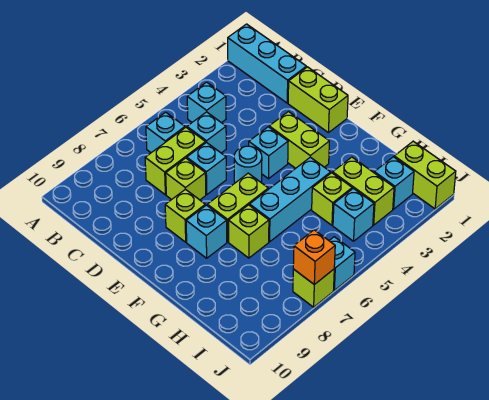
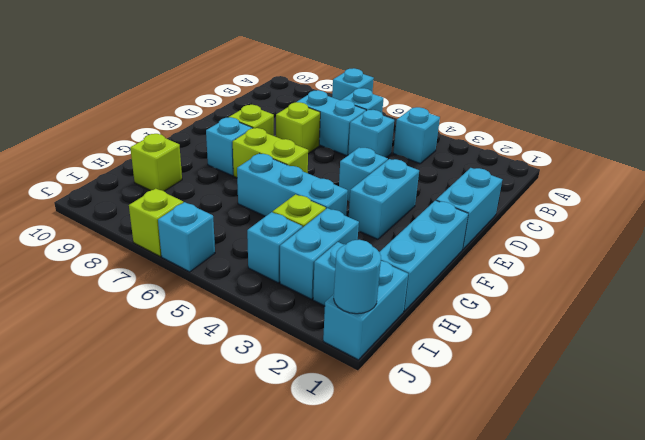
cyan 1x3 brick [228,24,306,103] -> cyan 1x3 brick moved to [380,200,468,311]
lime 1x2 brick [145,127,206,195] -> cyan 1x2 brick [297,90,366,156]
lime 1x2 brick [288,67,348,133] -> cyan 1x2 brick [436,168,502,249]
cyan 1x1 brick [187,142,226,194] -> cyan 1x1 brick moved to [332,68,374,100]
lime 1x2 brick [269,112,329,168] -> cyan 1x2 brick [349,159,419,239]
cyan 1x1 round brick [234,146,262,183] -> cyan 1x1 round brick moved to [334,240,381,314]
lime 1x1 brick [229,205,269,258] -> lime 1x1 brick moved to [130,134,182,191]
lime 1x2 brick [333,157,394,225] -> cyan 1x2 brick [280,208,359,299]
lime 1x2 brick [394,141,456,209] -> cyan 1x2 brick [323,261,408,360]
orange 1x1 brick [293,230,335,285] -> none

